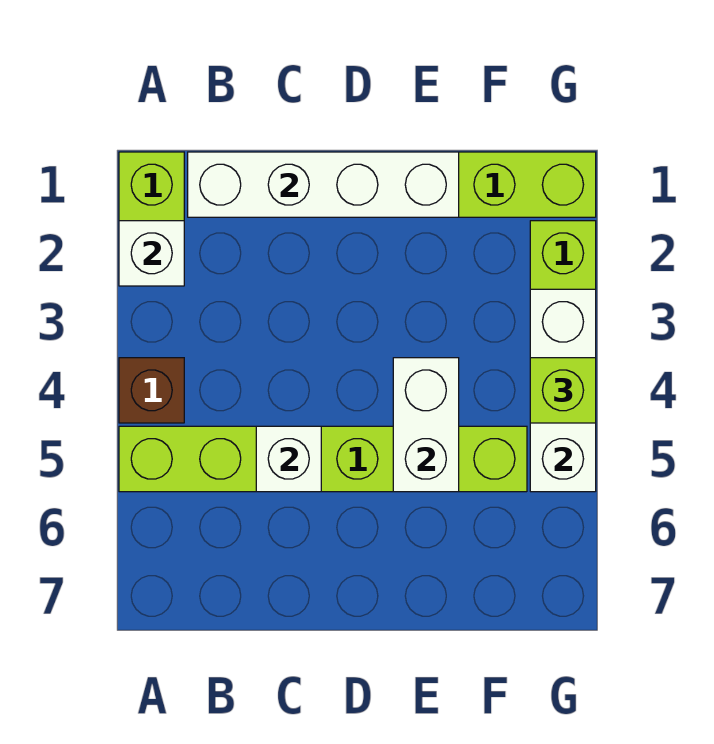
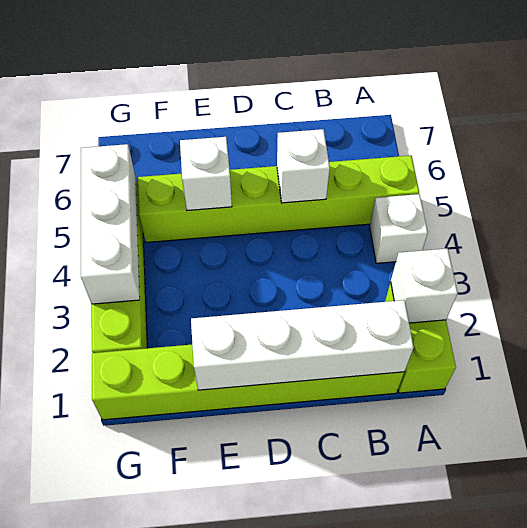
brown 1x1 brick [119,358,184,423] -> white 1x1 brick [370,194,428,263]
white 1x2 brick [393,358,459,492] -> white 1x1 brick [180,137,232,211]
lime 1x1 brick [530,358,596,423] -> none

